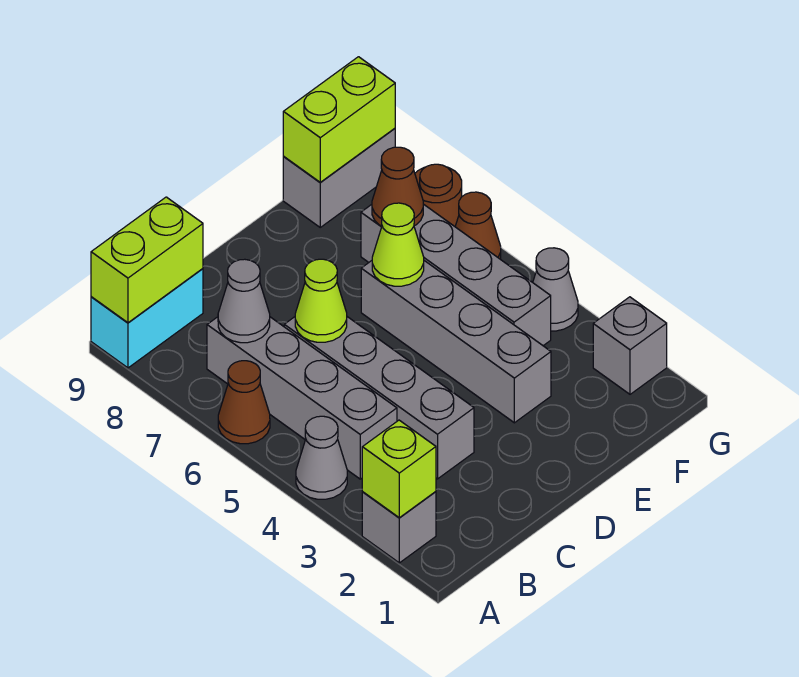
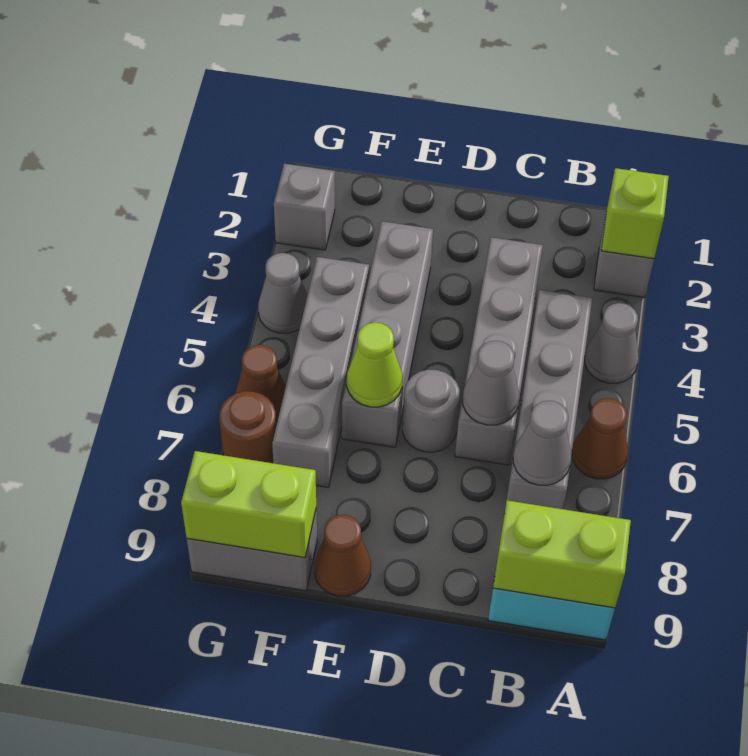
lime 1x1 cone [295,259,347,342] -> grey 1x1 cone [463,341,519,425]
none -> grey 1x1 round brick [403,370,460,452]
brown 1x1 cone [372,147,423,226] -> brown 1x1 cone moved to [314,515,371,596]

